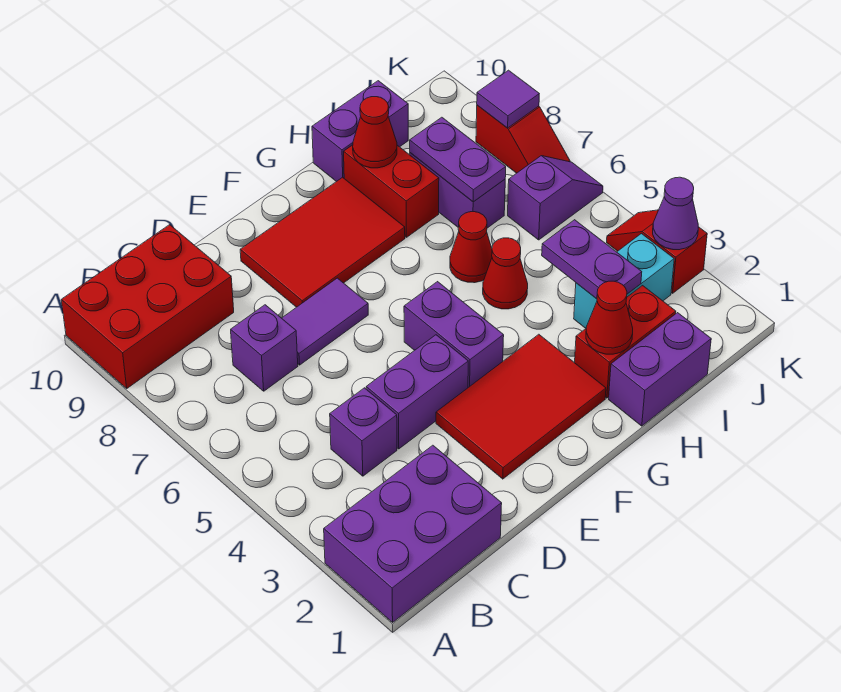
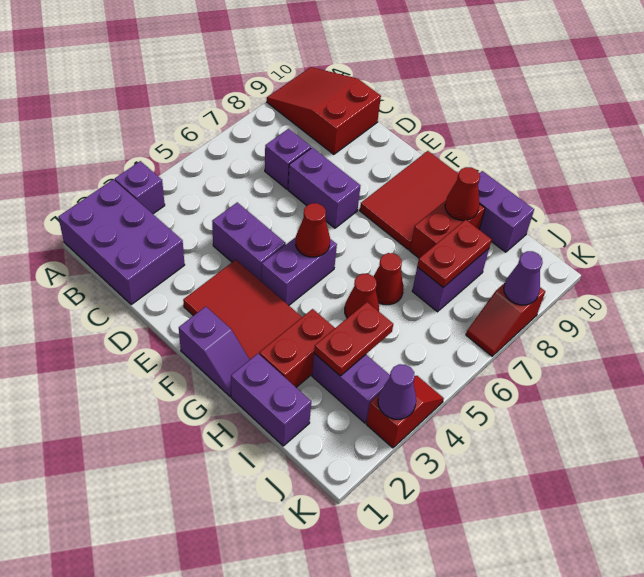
red 2x3 brick [61,225,234,388] -> red 2x3 slope [267,67,381,154]
purple 1x1 brick [330,388,397,476] -> purple 1x1 brick moved to [115,161,165,214]
purple 1x2 tile [282,278,368,365] -> purple 1x2 brick [288,148,360,228]
red 2x3 tile [240,177,405,307] -> red 2x3 tile turned to [360,151,458,250]
red 1x2 brick [575,286,676,398] -> red 1x2 brick turned to [259,309,335,387]
red 1x1 cone [586,281,633,354] -> red 1x1 cone moved to [296,203,330,257]
cyan 1x2 brick [574,234,674,328] -> purple 1x2 brick [312,354,390,423]
purple 1x2 plate [542,220,642,299] -> red 1x2 plate [314,302,393,376]
purple 1x2 plate [410,117,506,202] -> red 1x2 plate [417,220,492,287]
purple 1x2 slope [508,156,603,240] -> purple 1x2 slope moved to [179,307,250,397]
purple 1x1 tile [477,70,539,128] -> purple 1x1 cone [504,251,543,305]

